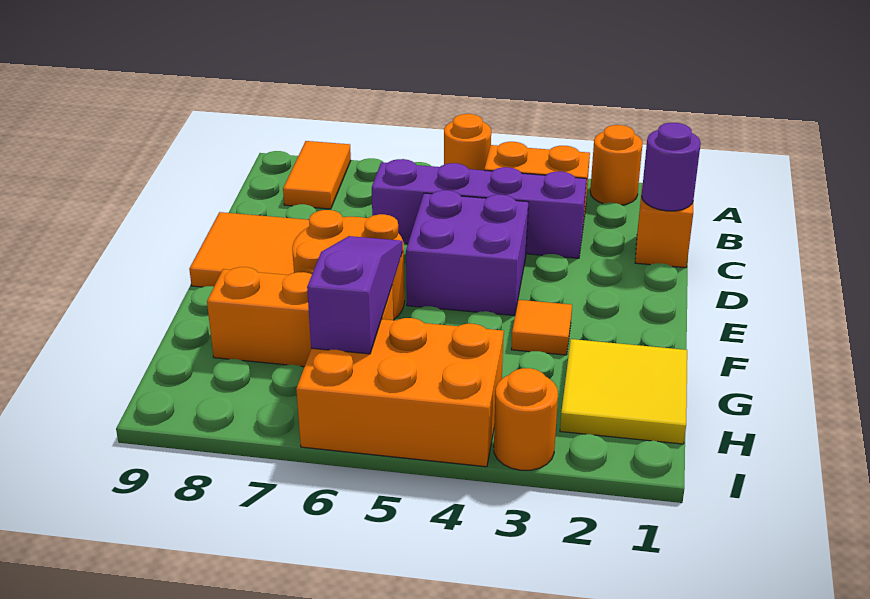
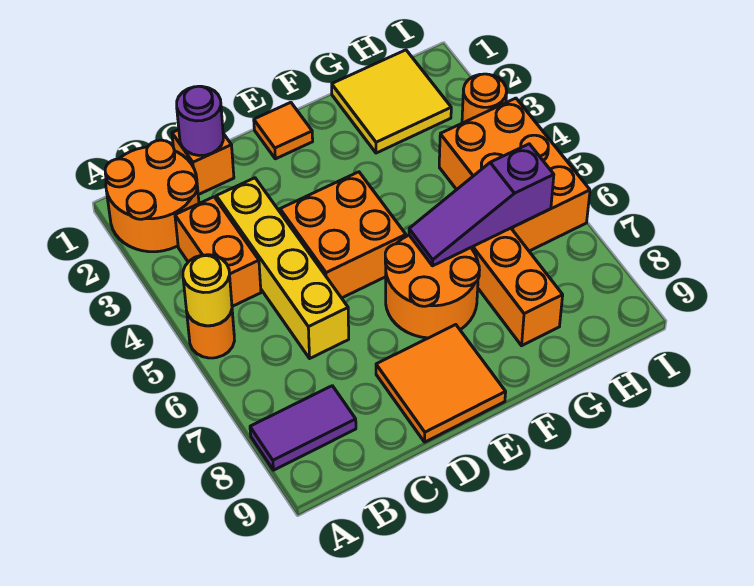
orange 1x1 round brick [590,125,643,205] -> orange 2x2 round brick [105,140,199,252]
none -> yellow 1x1 round brick [183,255,232,326]
orange 1x2 tile [283,141,351,209] -> purple 1x2 tile [250,386,356,470]
purple 1x4 brick [372,159,586,258] -> yellow 1x4 brick [216,178,349,358]
purple 2x2 brick [406,190,528,316] -> orange 2x2 brick [280,172,406,298]
orange 1x1 tile [511,300,572,355] -> orange 1x1 tile moved to [254,102,313,159]

